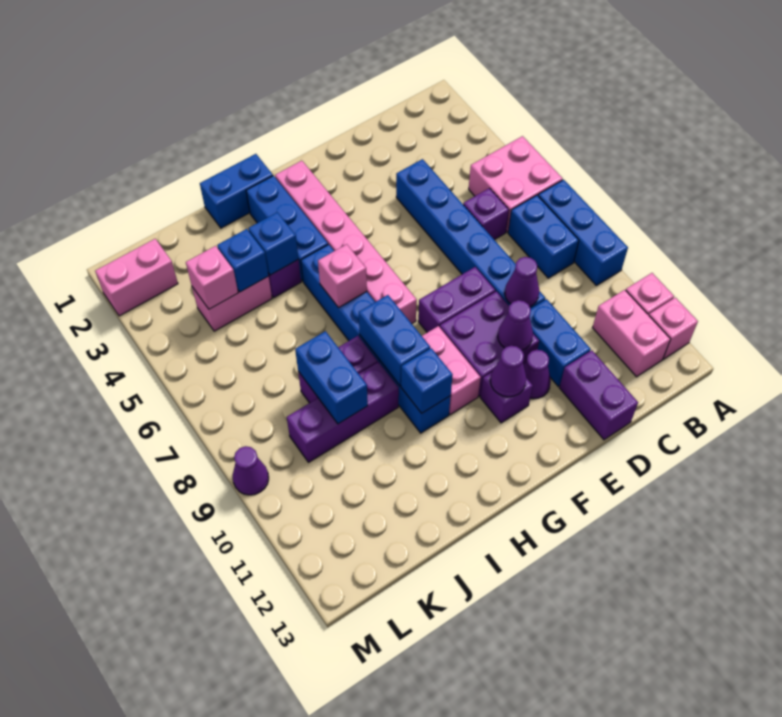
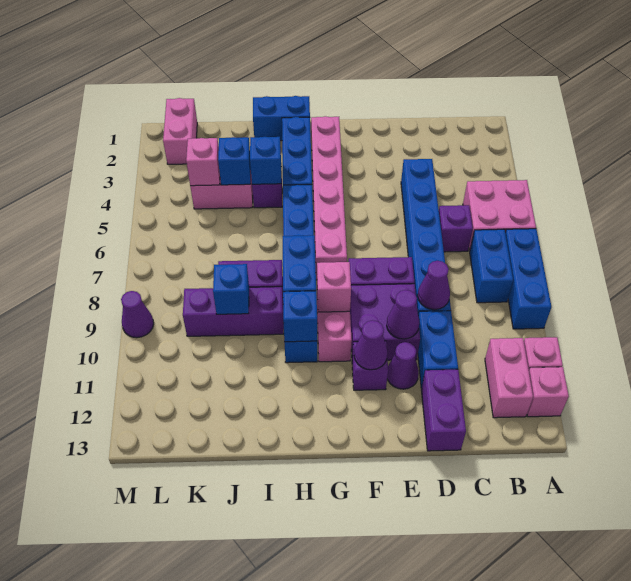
pink 1x1 brick [318,244,367,308] -> pink 1x1 brick moved to [317,262,351,312]
blue 1x2 brick [295,331,368,424] -> blue 1x1 brick [213,264,249,314]
pink 1x2 brick [95,239,178,316] -> pink 1x2 brick turned to [163,98,197,164]

